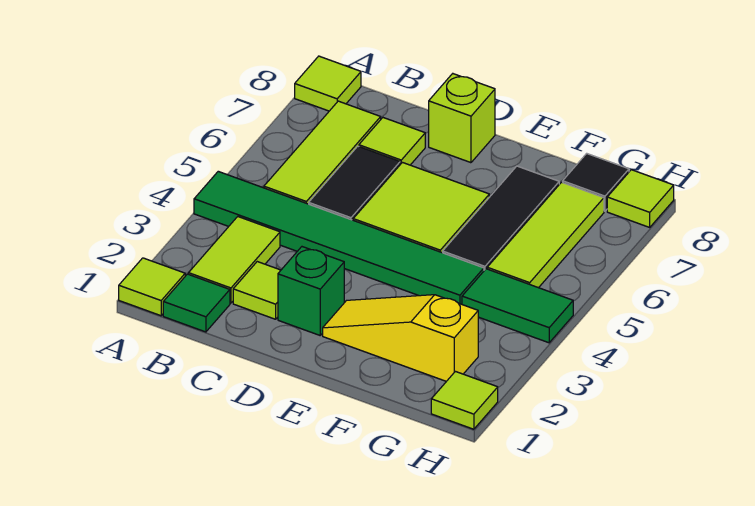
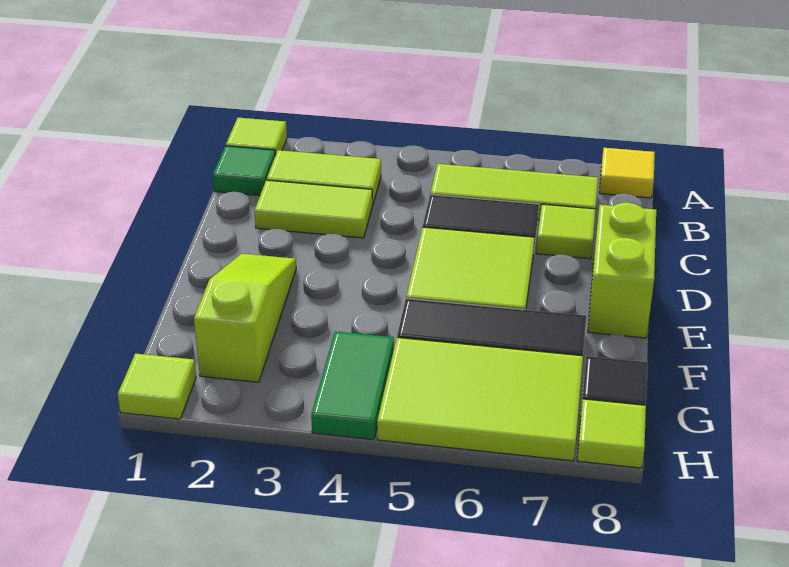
green 1x6 tile [194,171,484,304] -> none
lime 1x1 tile [295,56,361,111] -> yellow 1x1 tile [599,148,655,198]
lime 1x1 tile [233,262,281,319] -> lime 1x2 tile [254,180,372,238]
green 1x1 brick [278,247,344,335] -> none
lime 1x1 brick [429,74,495,163] -> lime 1x2 brick [588,203,656,338]
yellow 1x3 slope [323,295,478,381] -> lime 1x3 slope [194,254,296,382]
lime 1x3 tile [487,182,604,288] -> lime 2x3 tile [377,338,583,461]

